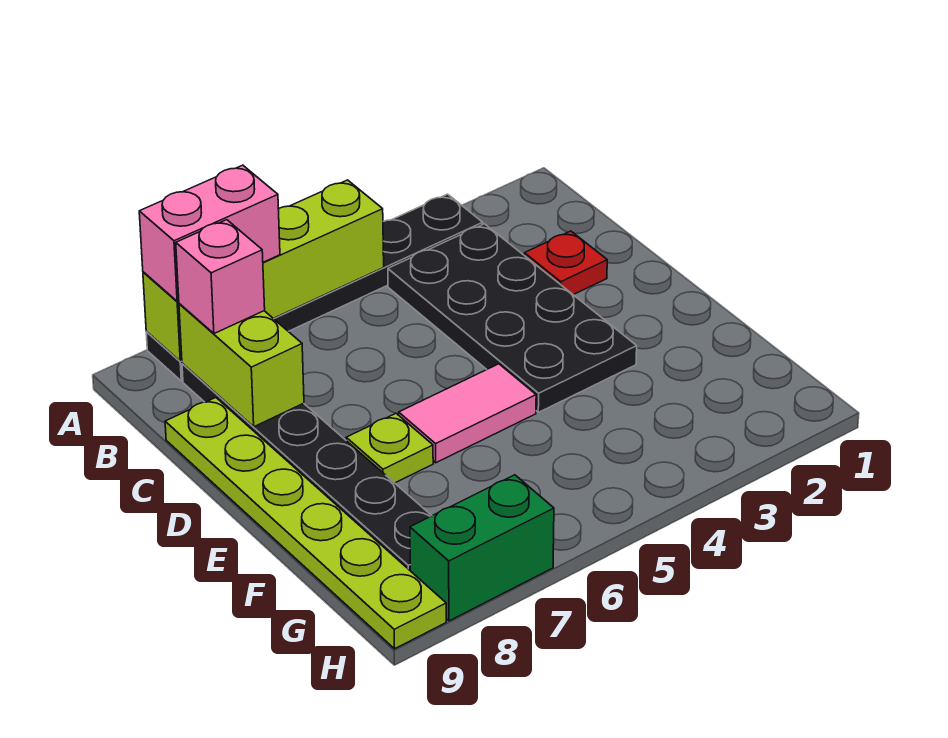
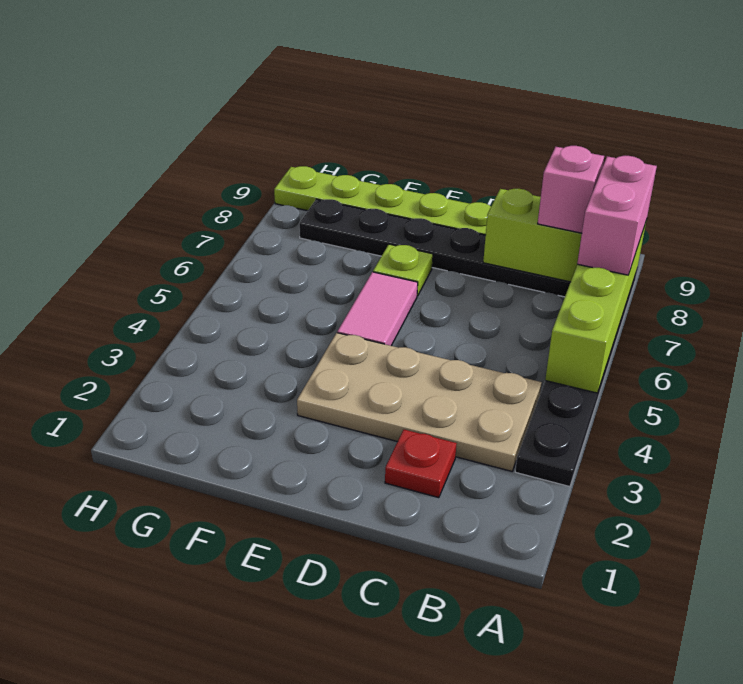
black 2x4 plate [388,224,637,412] -> tan 2x4 plate [297,333,542,471]
green 1x2 brick [410,475,554,621] -> none

